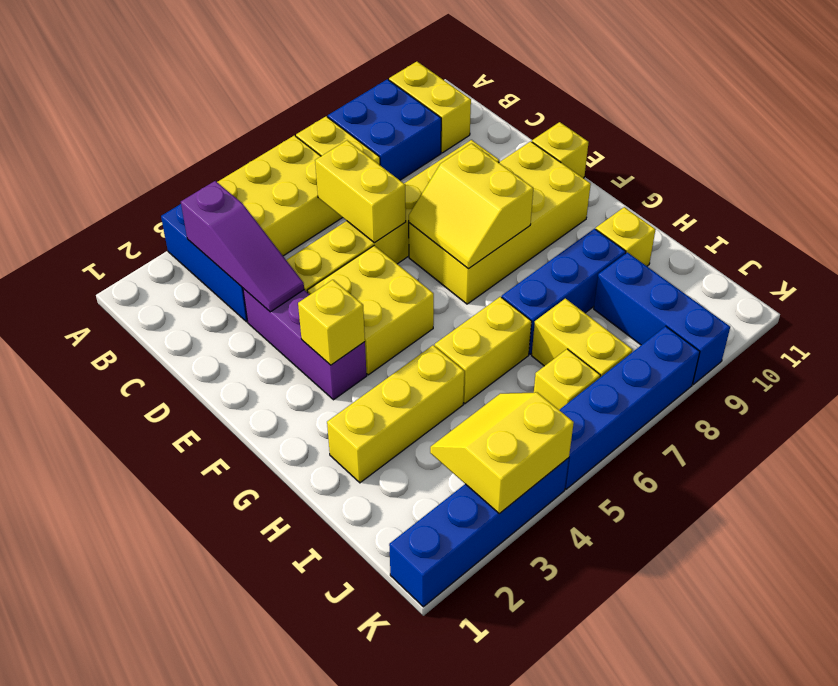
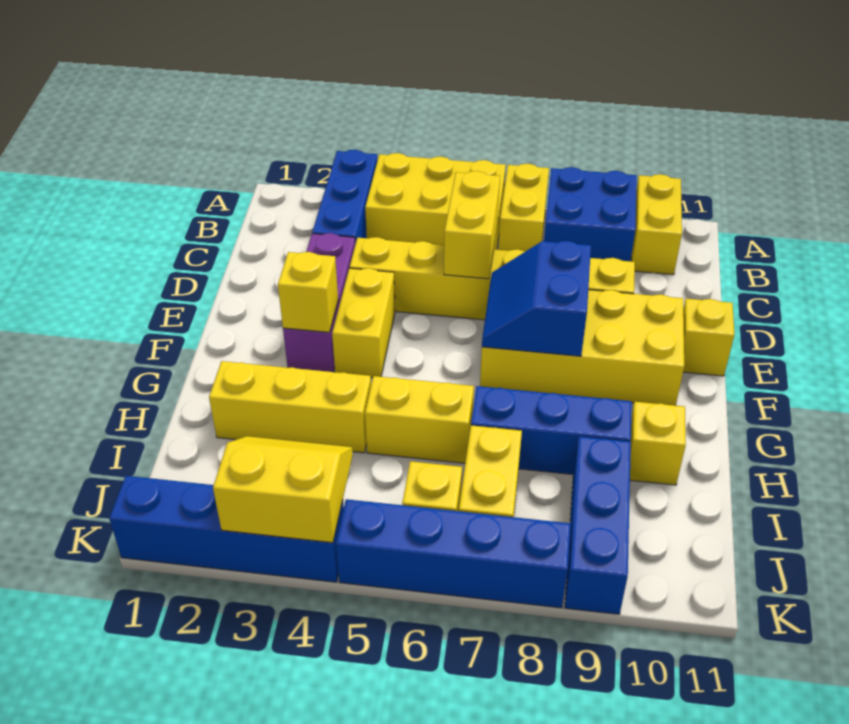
purple 1x3 slope [181,181,304,312] -> none
yellow 2x2 brick [307,246,434,375] -> yellow 1x2 brick [332,268,395,378]
yellow 2x2 slope [409,143,533,269] -> blue 2x2 slope [482,241,591,356]

